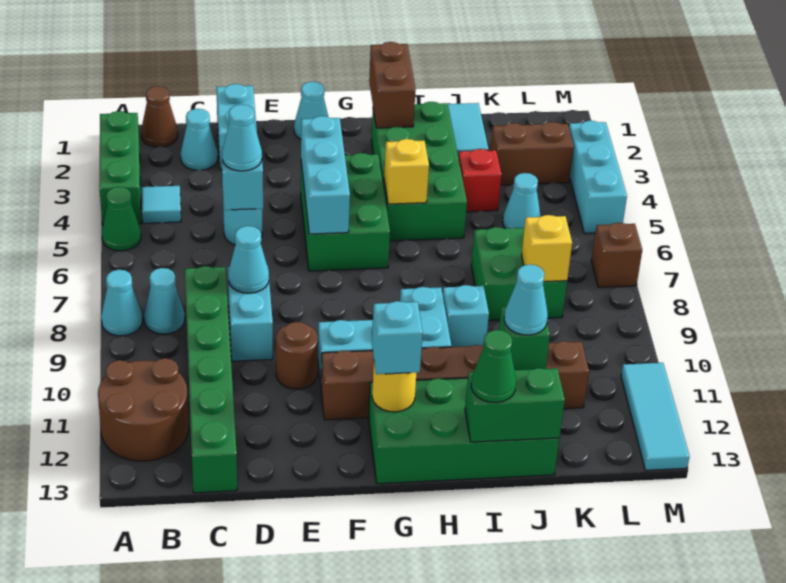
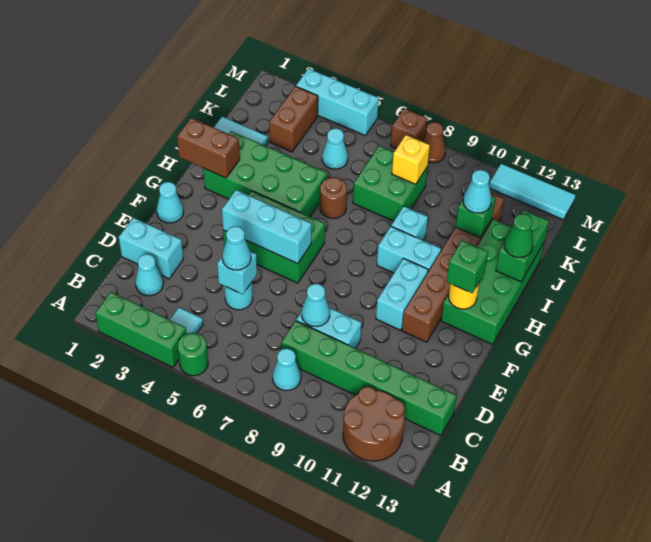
green 1x1 cone [102,187,141,251] -> green 1x1 round brick [178,333,208,376]
cyan 1x1 cone [101,270,142,336] -> none
brown 1x1 cone [141,86,178,147] -> brown 1x1 cone moved to [422,122,445,163]
brown 1x1 round brick [276,322,318,389] -> brown 1x1 round brick moved to [320,177,347,218]
cyan 1x1 brick [372,301,423,374] -> green 1x1 brick [446,241,488,293]
yellow 1x1 brick [384,139,429,204] -> none
red 1x1 brick [459,149,502,212] -> none

